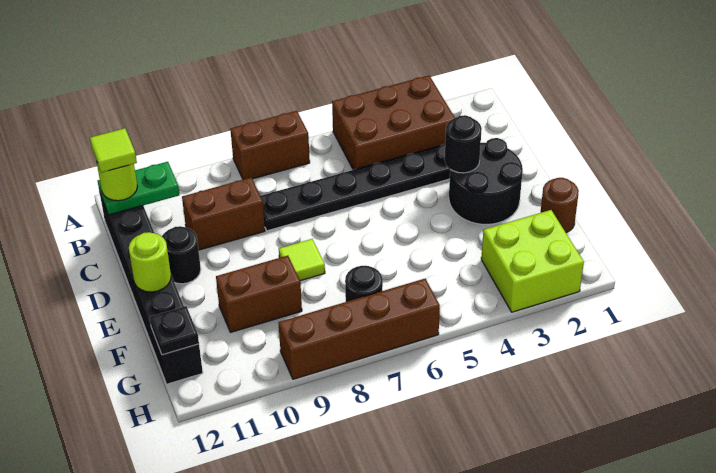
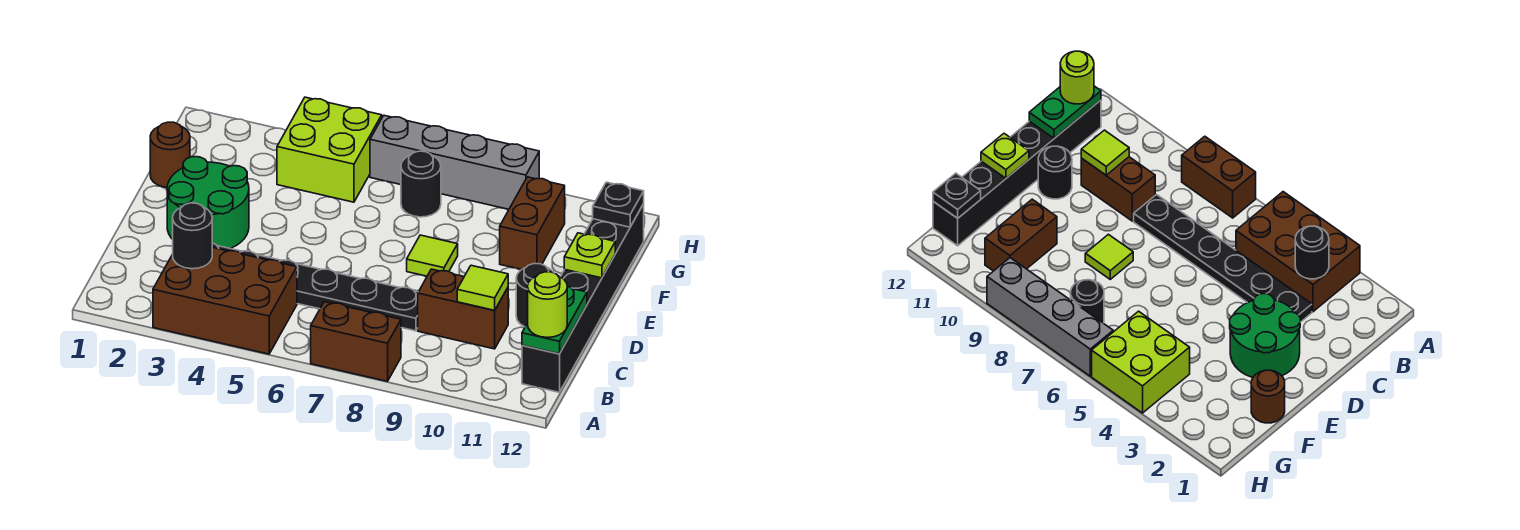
green 1x2 plate [98,162,179,215] -> green 1x2 plate turned to [522,286,587,354]
lime 1x1 tile [90,128,137,173] -> lime 1x1 tile moved to [457,265,508,310]
black 2x2 round brick [449,138,523,224] -> green 2x2 round brick [167,157,249,249]
black 1x1 round brick [445,115,482,173] -> black 1x1 round brick moved to [173,203,212,269]
lime 1x1 round brick [129,232,171,292] -> lime 1x1 plate [564,233,615,278]
brown 1x2 brick [216,256,302,332] -> brown 1x2 brick turned to [500,177,565,269]
lime 2x2 brick [481,210,584,312] -> lime 2x2 brick moved to [277,97,382,202]
brown 1x4 brick [278,279,440,379] -> grey 1x4 brick [370,115,539,209]

